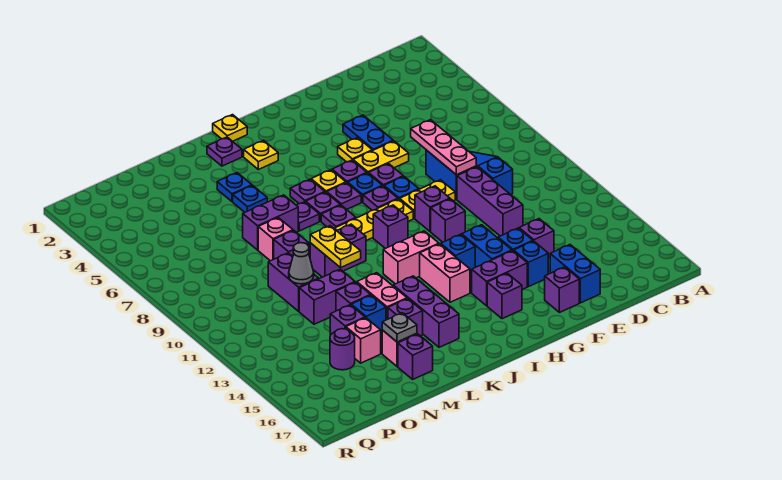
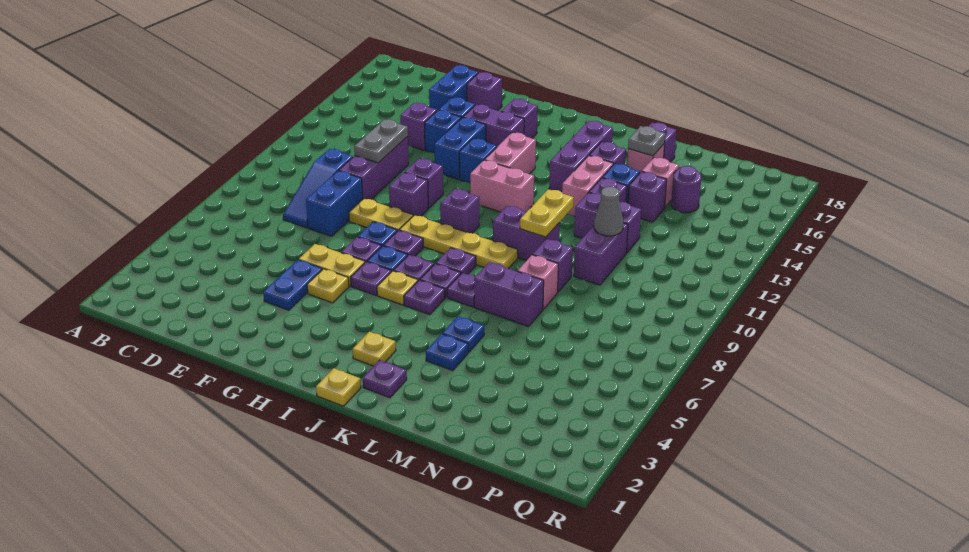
pink 1x3 plate [411,120,476,175] -> none
none -> grey 1x2 plate [354,120,408,163]

